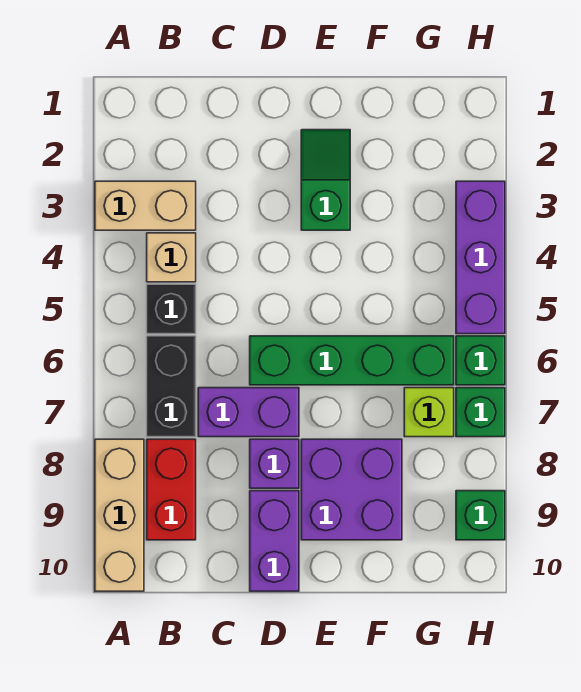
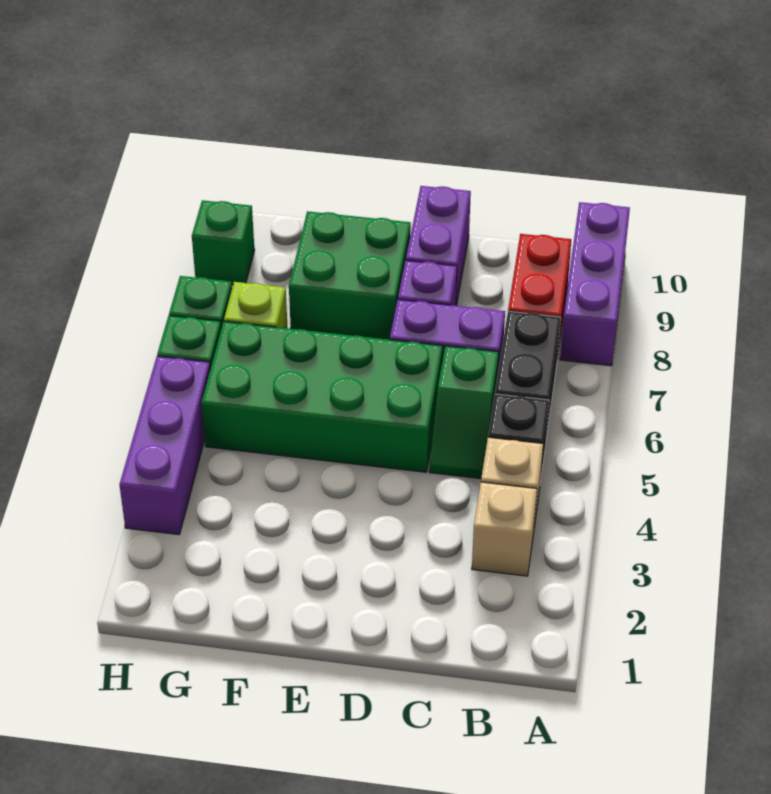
tan 1x2 brick [95,181,196,230] -> tan 1x1 brick [472,482,537,576]
tan 1x3 brick [95,439,144,591] -> purple 1x3 brick [560,202,630,366]
green 1x4 brick [250,336,454,385] -> green 2x4 brick [202,322,443,472]
green 1x2 slope [301,130,350,230] -> green 1x2 slope moved to [429,346,499,479]
purple 2x2 brick [301,439,402,540] -> green 2x2 brick [289,211,411,340]

